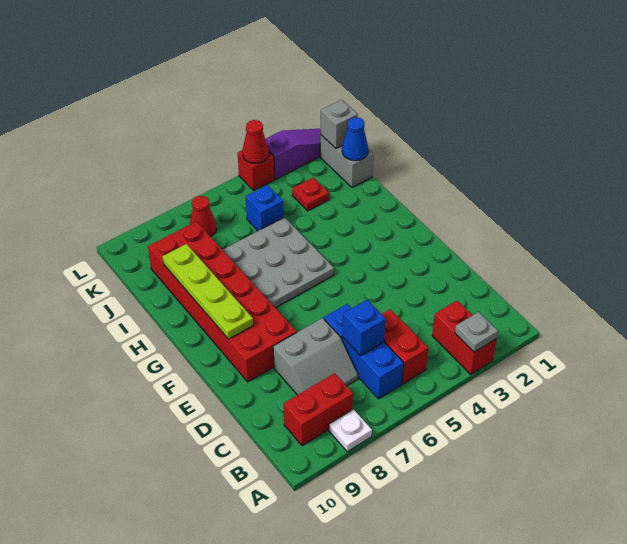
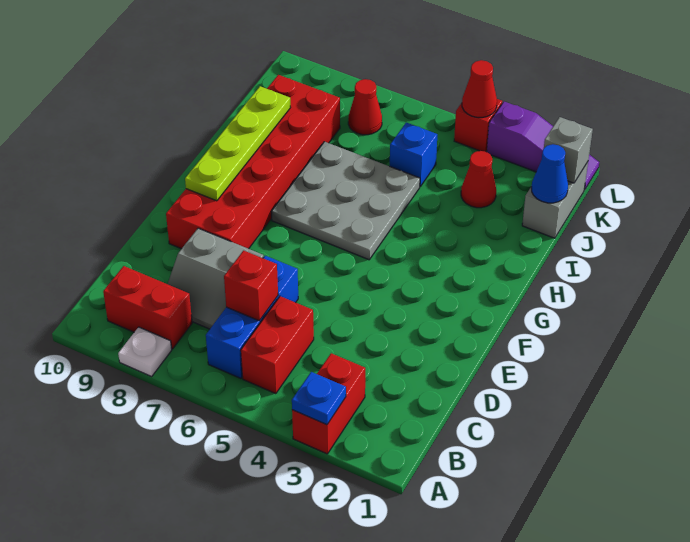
grey 1x1 plate [455,312,498,352] -> blue 1x1 plate [292,372,346,425]
blue 1x1 brick [342,300,386,356] -> red 1x1 brick [224,251,278,321]
red 1x1 plate [292,177,329,211] -> red 1x1 cone [461,151,496,208]

